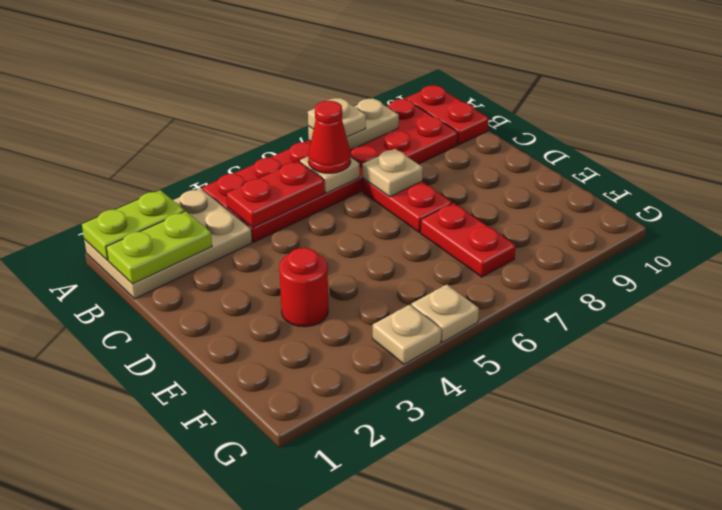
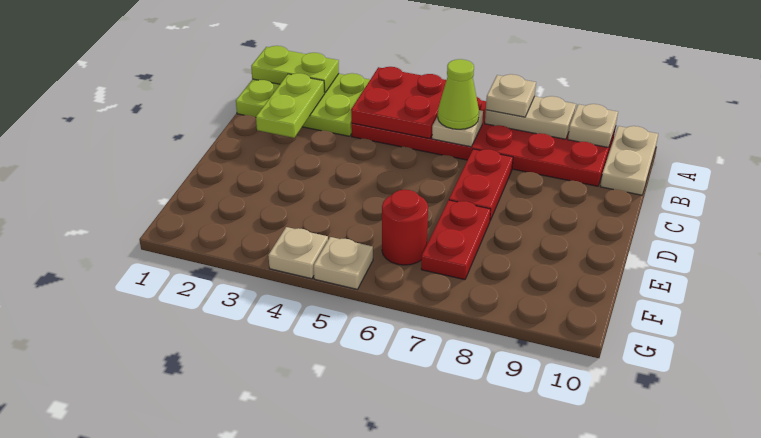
tan 2x3 plate [84,188,252,299] -> lime 2x3 plate [236,73,370,136]
red 1x2 plate [406,85,489,145] -> tan 1x2 plate [600,126,658,195]
lime 1x2 plate [106,211,212,284] -> lime 1x2 plate turned to [256,73,325,138]
red 1x2 plate [226,161,325,227] -> red 2x2 plate [351,67,446,139]
red 1x1 cone [308,101,351,173] -> lime 1x1 cone [438,59,479,129]
tan 1x1 plate [362,149,423,197] -> tan 1x1 plate moved to [568,104,618,148]
red 1x1 round brick [279,248,328,327] -> red 1x1 round brick moved to [382,190,428,265]

